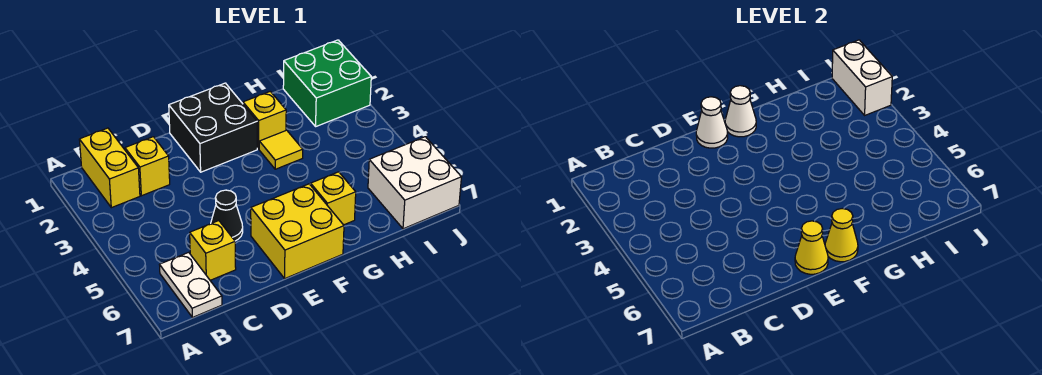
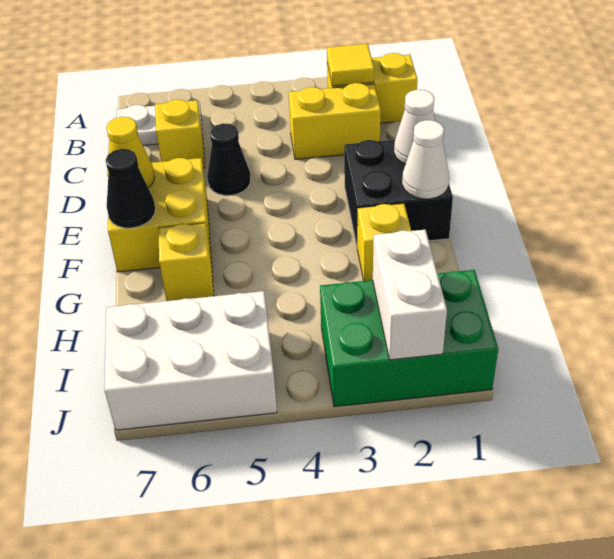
yellow 1x1 brick [125,137,170,196] -> yellow 1x2 brick [289,83,381,159]
yellow 1x1 cone [825,209,858,262] -> black 1x1 cone [106,149,155,228]
yellow 1x1 tile [259,130,303,169] -> yellow 1x1 tile moved to [327,44,374,86]
green 2x2 brick [283,40,371,126] -> green 2x3 brick [320,270,498,407]
white 2x2 brick [368,137,461,229] -> white 2x3 brick [105,291,277,430]
white 1x2 brick [832,40,892,115] -> white 1x2 brick turned to [373,230,447,360]

